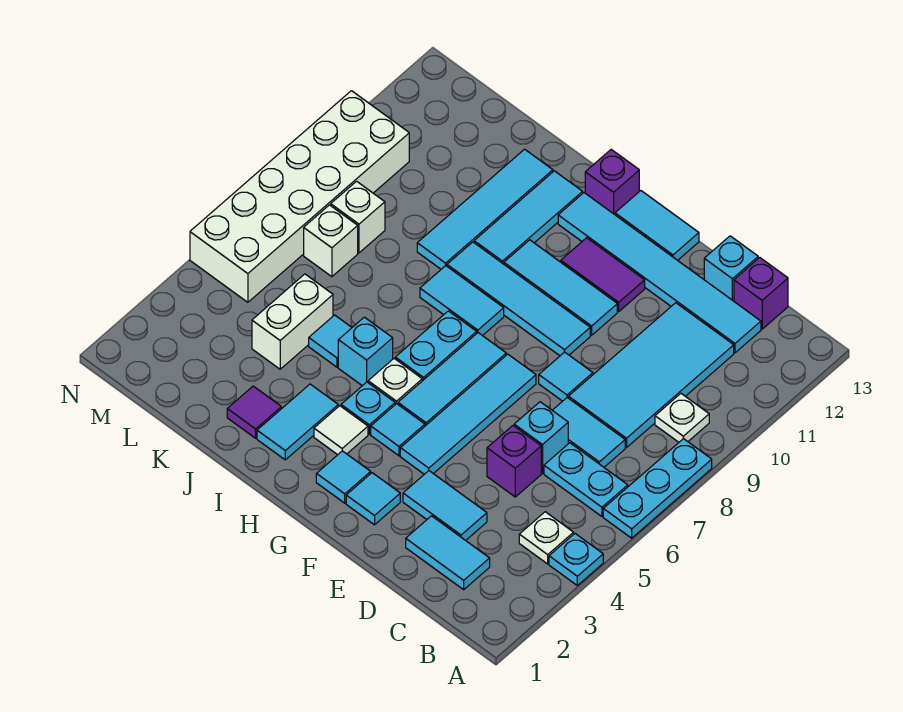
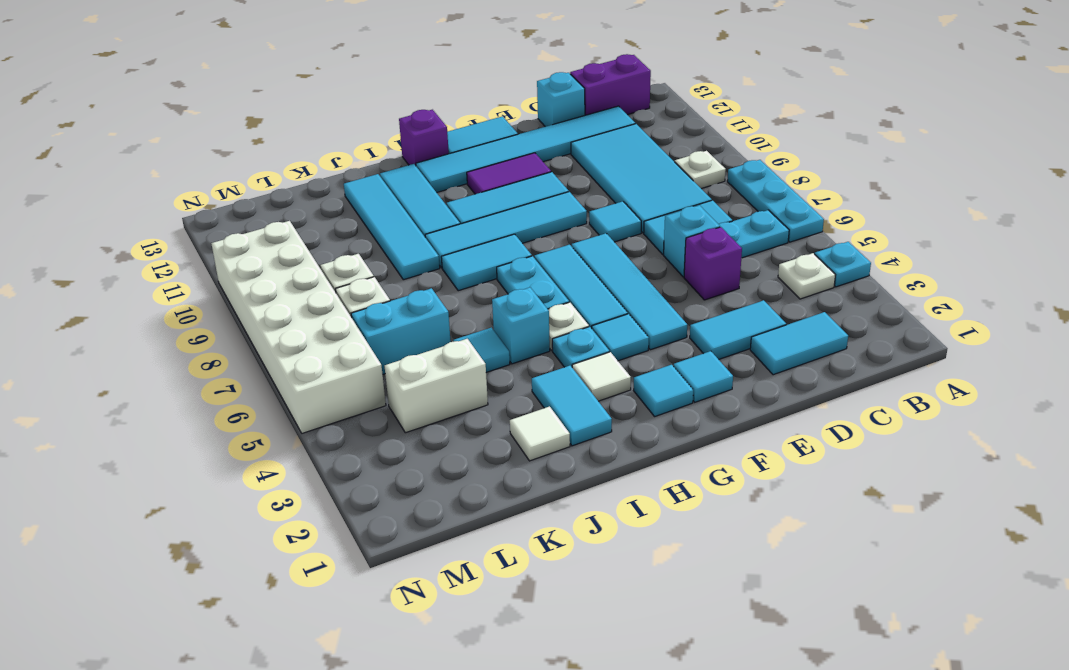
purple 1x1 brick [734,258,788,329] -> purple 1x2 brick [570,54,651,115]
purple 1x1 tile [227,386,281,438] -> white 1x1 tile [510,406,570,461]
white 1x2 brick [252,274,333,369] -> white 1x2 brick turned to [385,339,488,433]
none -> cyan 1x2 brick [351,288,451,374]

